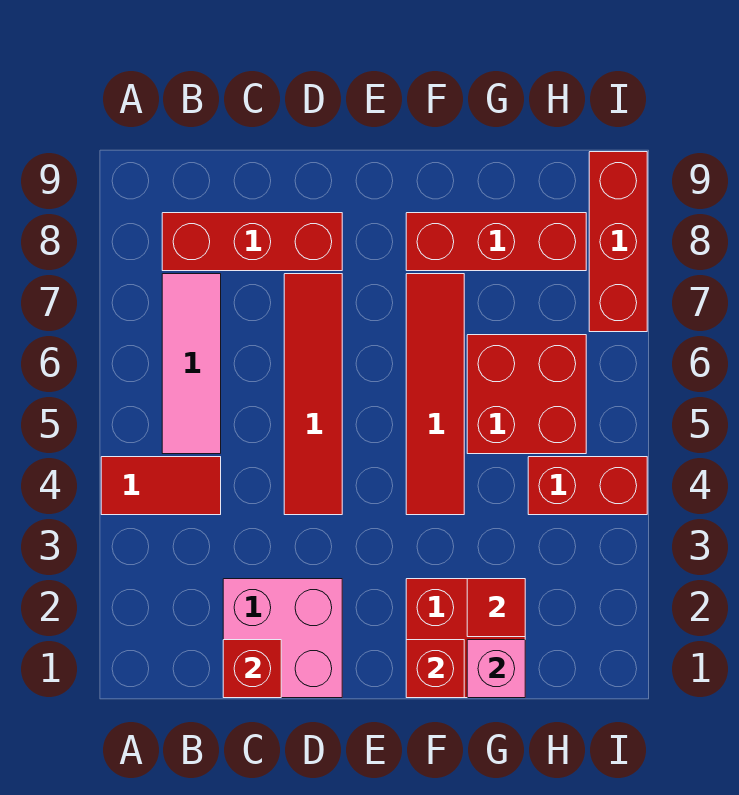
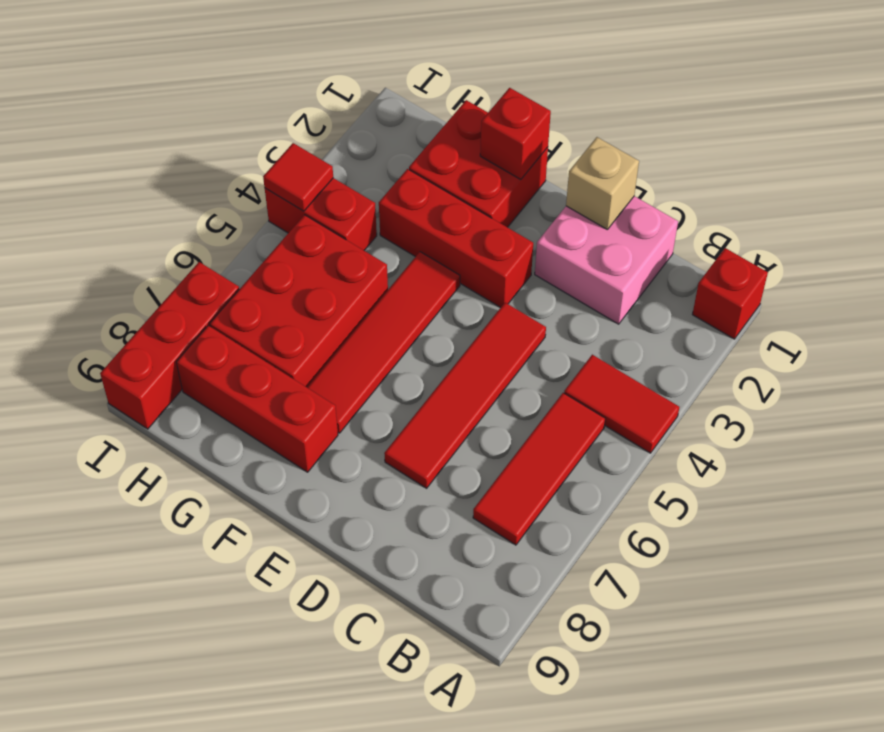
pink 1x3 tile [162,274,221,454] -> red 1x3 tile [473,393,605,545]
red 1x3 brick [162,213,342,271] -> red 1x3 brick moved to [379,169,533,308]
red 1x1 brick [223,640,281,698] -> red 1x1 brick moved to [692,248,768,339]
none -> tan 1x1 brick [566,137,639,230]
pink 1x1 brick [467,640,525,698] -> none
red 1x1 tile [467,579,525,637] -> red 1x1 tile moved to [263,143,333,211]
red 2x2 brick [467,335,586,454] -> red 2x3 brick [210,215,388,387]

